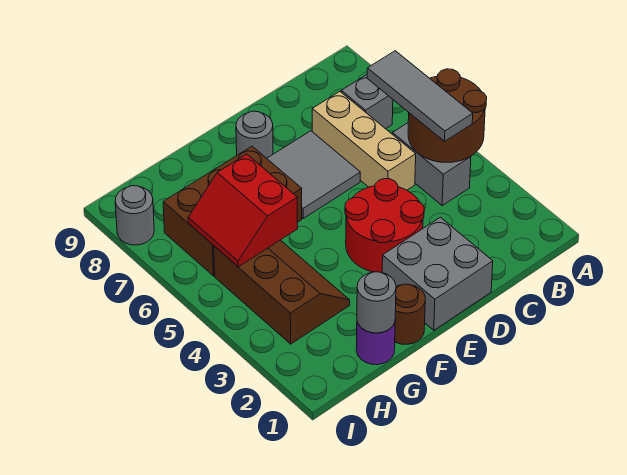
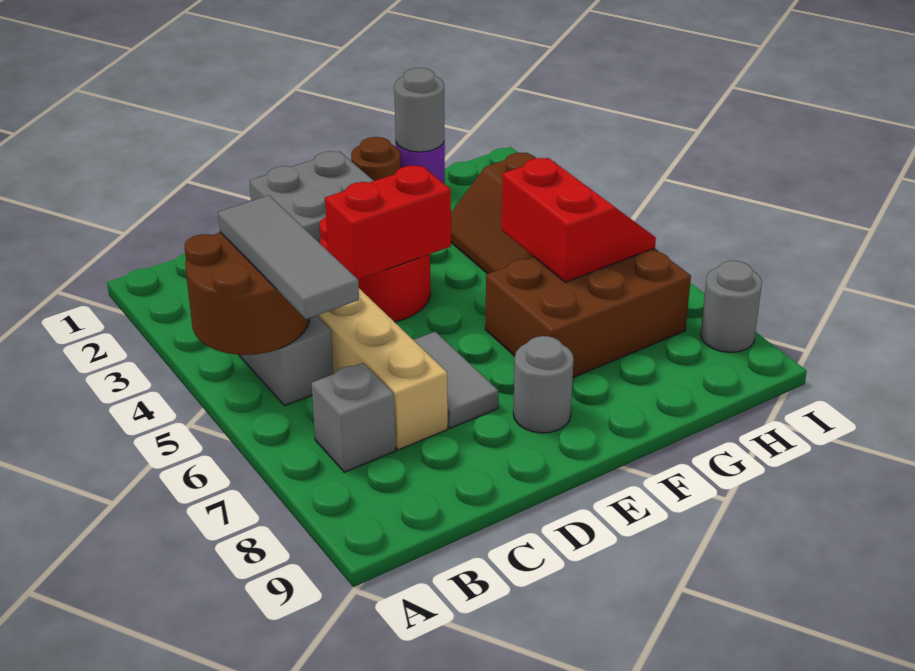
none -> red 1x2 brick [325,165,451,280]
grey 2x2 tile [267,131,360,218] -> grey 1x2 tile [414,332,498,428]

